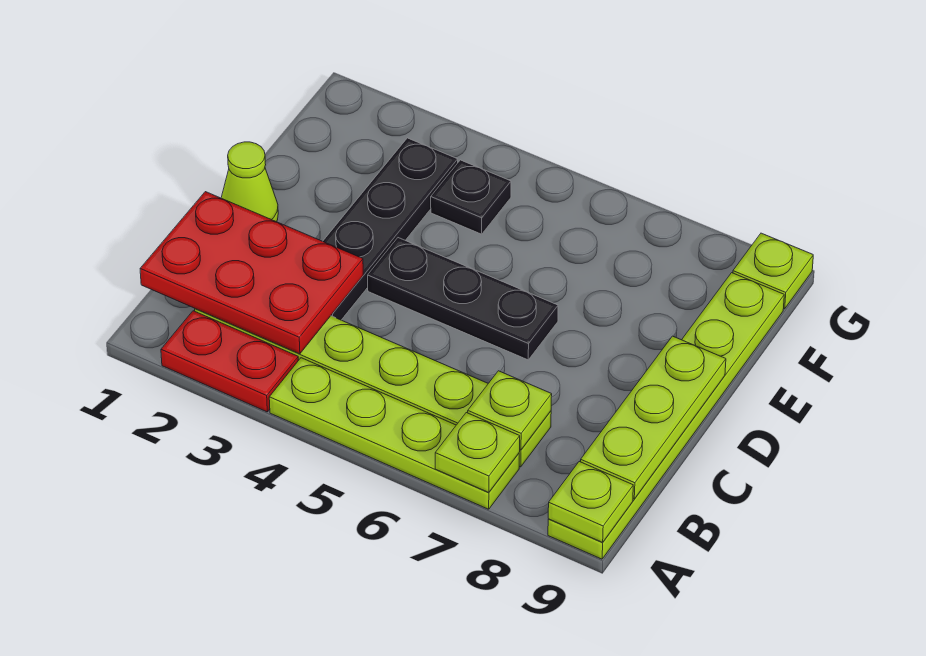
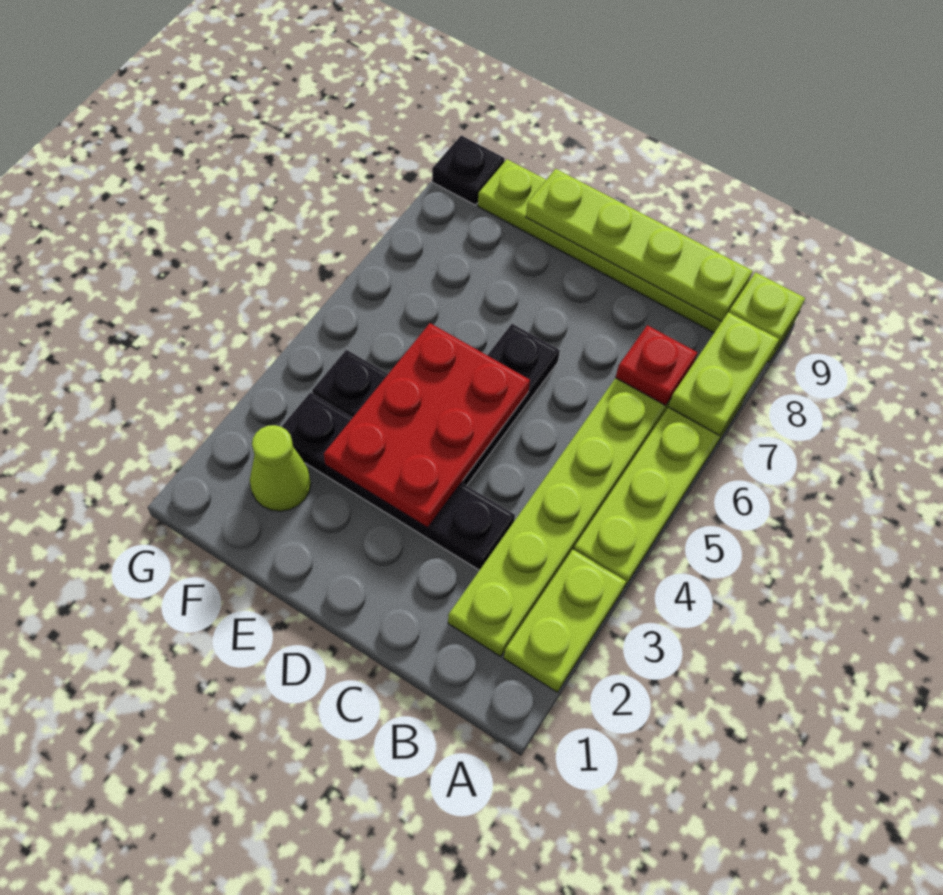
red 1x2 plate [161,311,298,412] -> lime 1x2 plate [504,549,626,692]
lime 1x1 plate [435,413,520,492] -> lime 1x2 plate [668,312,779,436]
red 2x3 plate [140,192,363,354] -> red 2x3 plate moved to [324,323,530,528]
lime 1x1 plate [468,371,552,450] -> red 1x1 plate [616,325,697,406]
lime 1x3 plate [581,336,726,499] -> lime 1x4 plate [526,169,752,322]
lime 1x1 cone [221,142,278,222] -> lime 1x1 cone moved to [250,425,311,511]
lime 1x1 plate [733,233,813,309] -> black 1x1 plate [432,135,505,205]

